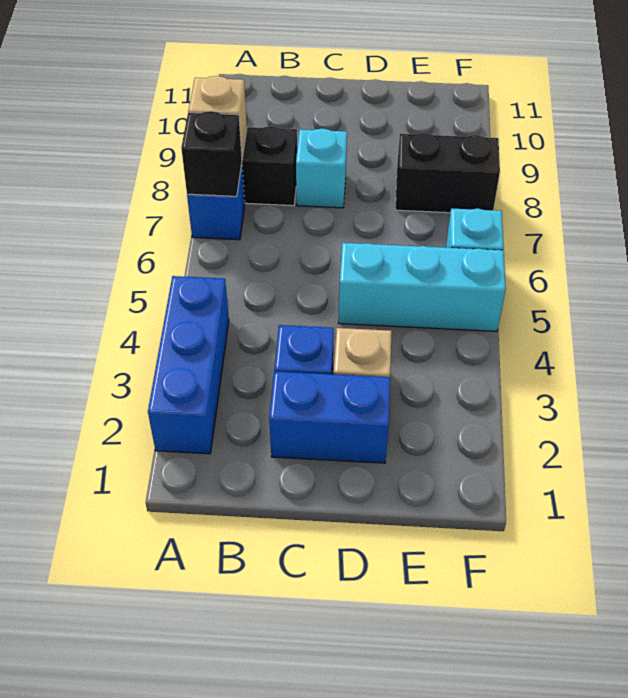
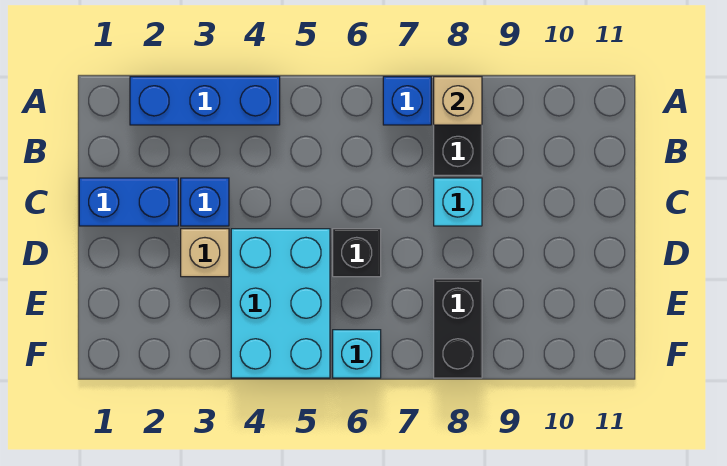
black 1x1 brick [181,111,242,196] -> black 1x1 brick moved to [333,229,381,277]
blue 1x2 brick [269,371,390,463] -> blue 1x2 brick turned to [79,178,178,226]
cyan 1x3 brick [338,243,506,331] -> cyan 2x3 brick [231,229,330,378]

